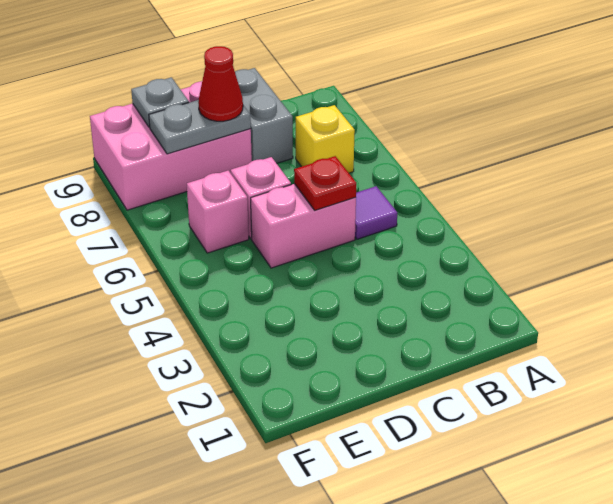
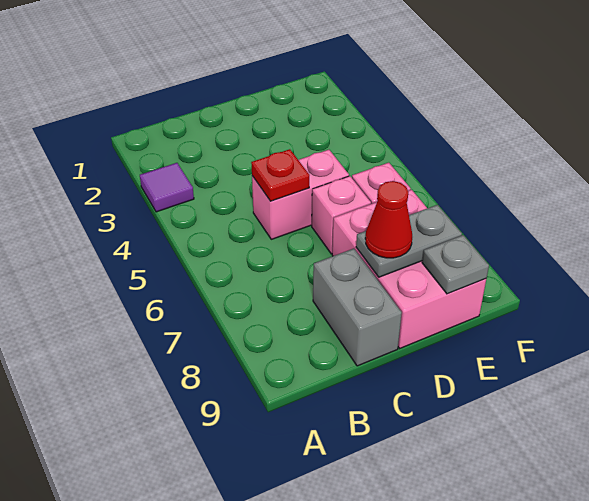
purple 1x1 tile [355,186,397,239] -> purple 1x1 tile moved to [140,163,194,212]
yellow 1x1 brick [296,105,355,173] -> none
pink 2x3 brick [90,81,252,210] -> pink 2x3 brick turned to [332,190,486,348]

